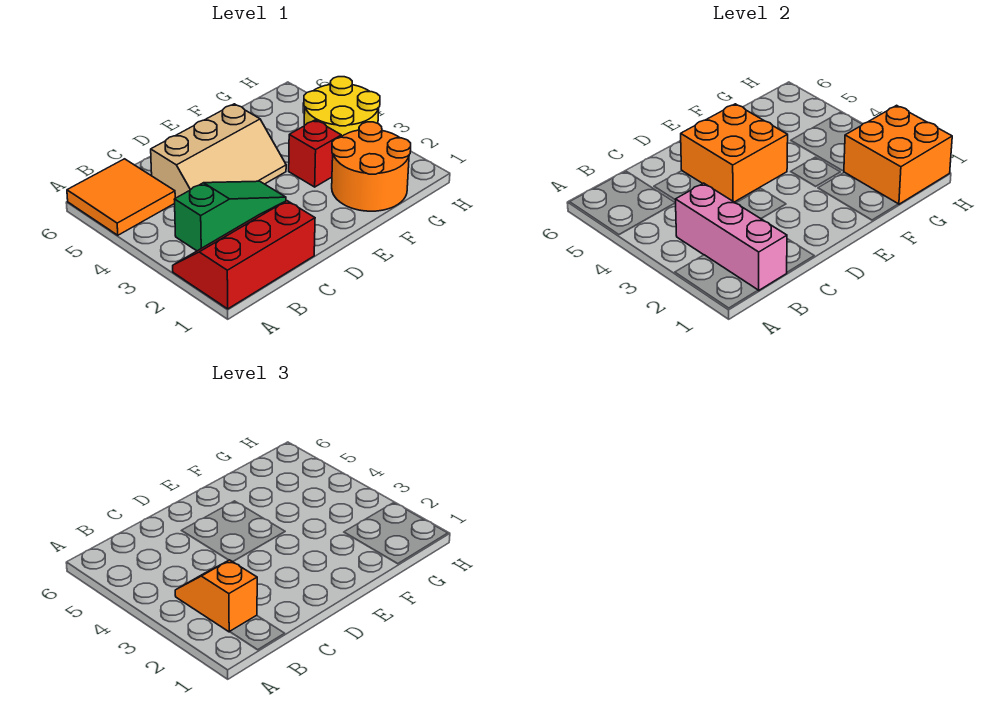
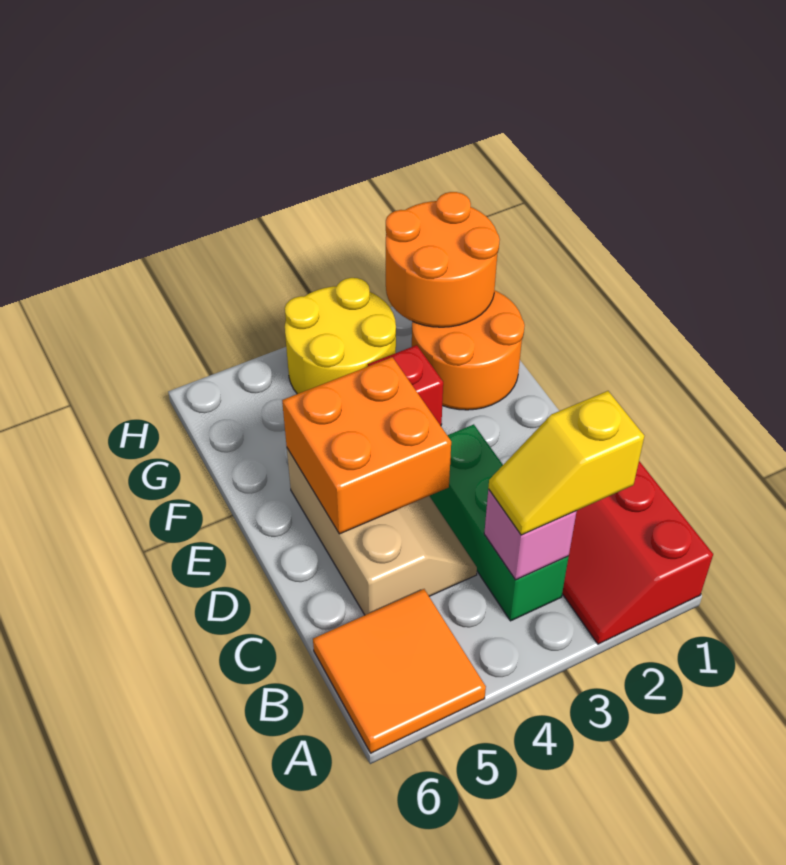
pink 1x3 brick [675,183,787,290] -> pink 1x1 brick [484,489,577,580]
orange 1x2 slope [175,560,257,632] -> yellow 1x2 slope [488,391,644,535]
green 1x3 slope [174,181,286,251] -> green 1x3 brick [430,424,569,621]
orange 2x2 brick [844,105,952,204] -> orange 2x2 round brick [386,192,500,327]

